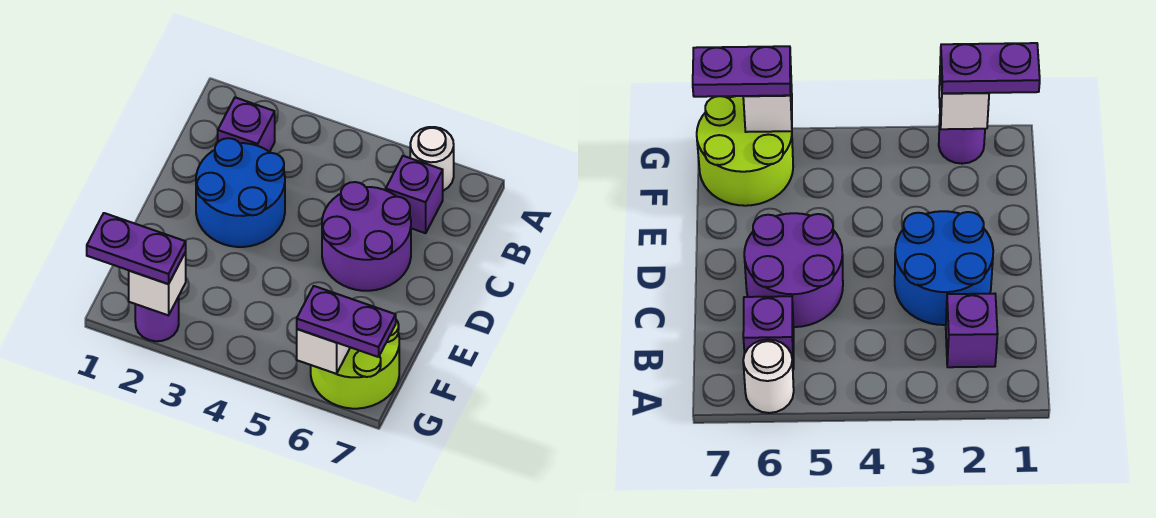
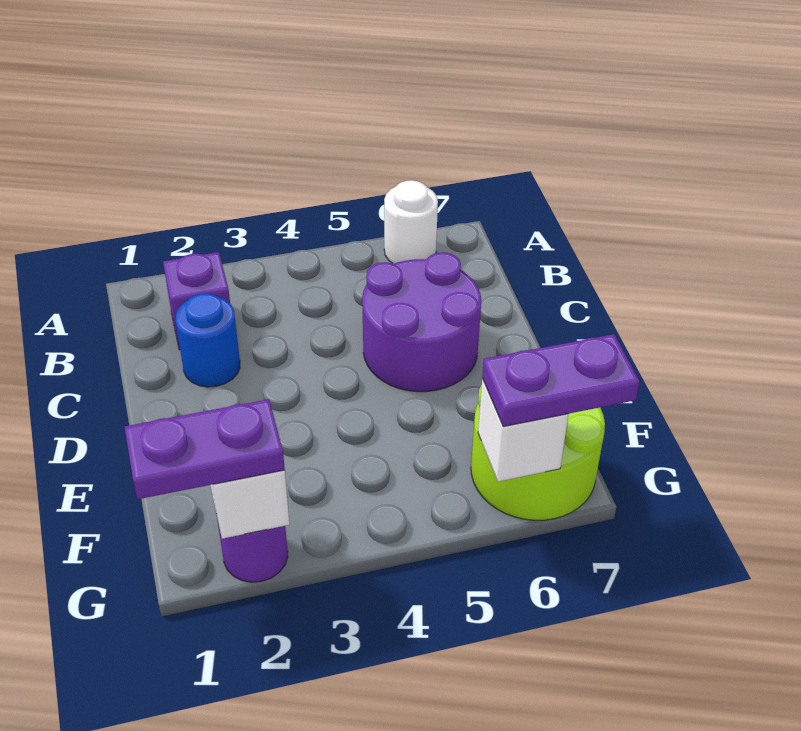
purple 1x1 brick [386,156,443,233] -> none
blue 2x2 round brick [196,138,285,247] -> blue 1x1 round brick [176,293,240,387]

